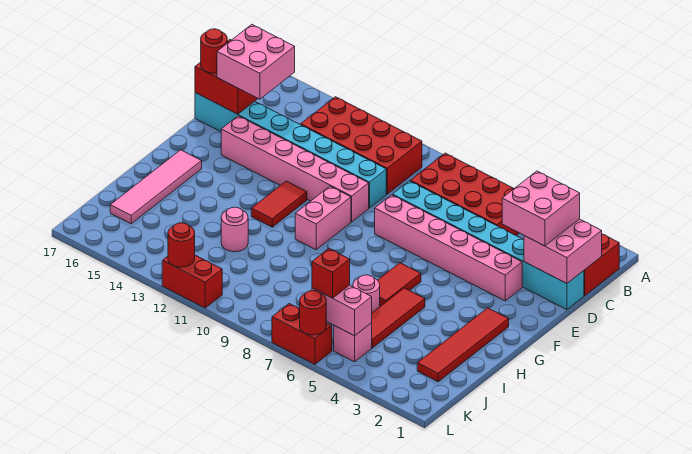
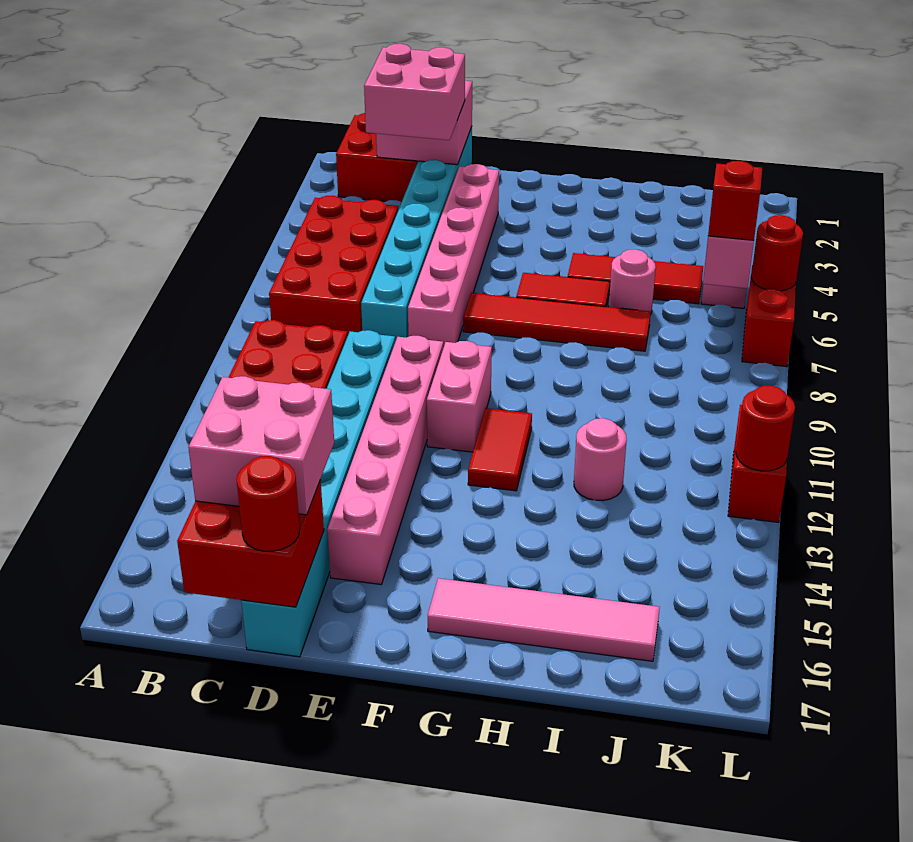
pink 1x2 brick [295,186,351,250] -> pink 1x2 brick turned to [427,341,492,452]
red 1x2 tile [251,181,307,227] -> red 1x2 tile turned to [468,408,532,491]
red 1x4 tile [417,308,509,382] -> red 1x4 tile moved to [463,293,651,351]

